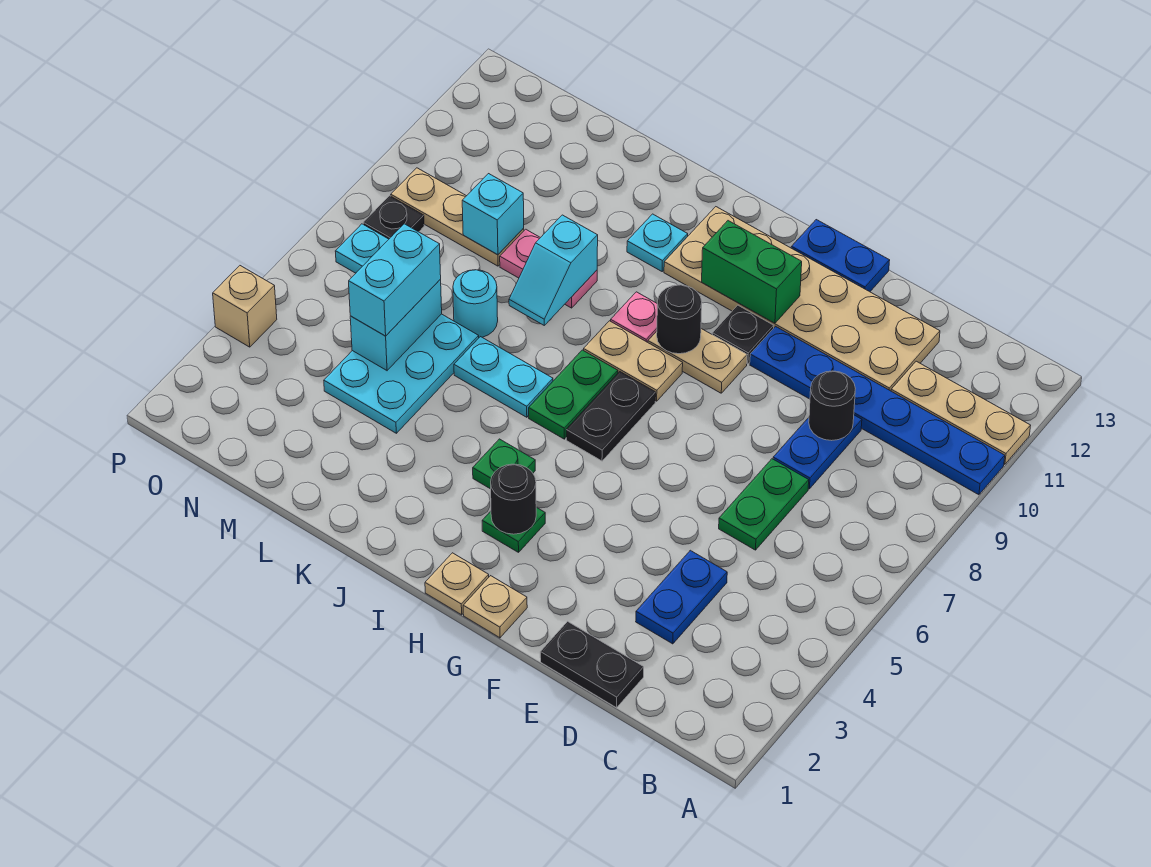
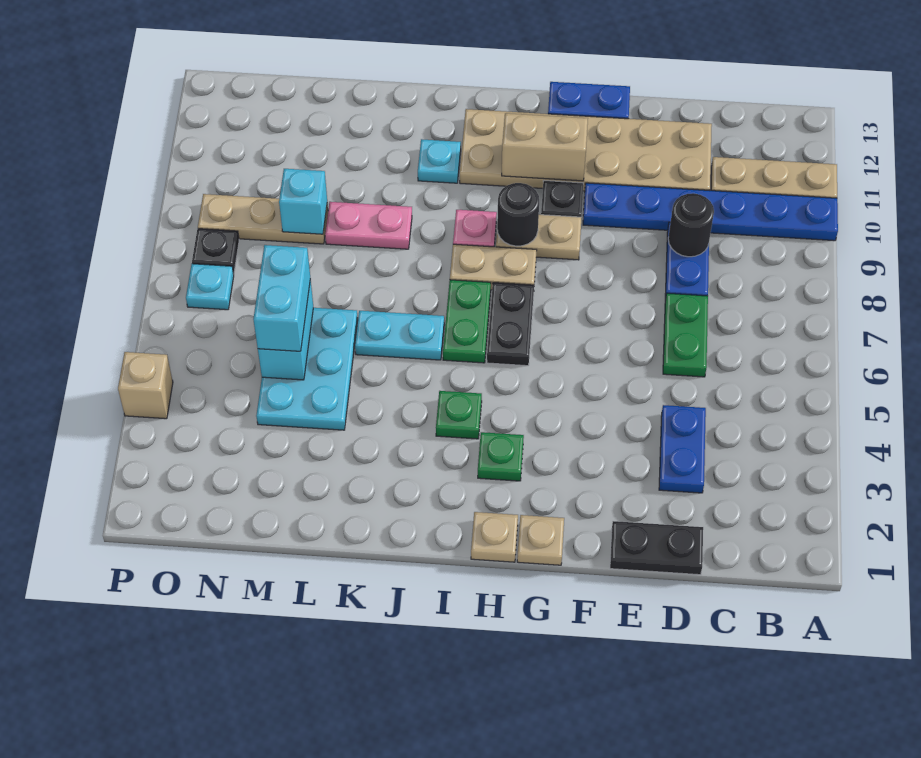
green 1x2 brick [702,221,802,323] -> tan 1x2 brick [502,113,588,181]
black 1x1 round brick [491,464,536,534] -> none
cyan 1x2 slope [509,215,598,325] -> none
cyan 1x1 round brick [453,270,498,337] -> none

